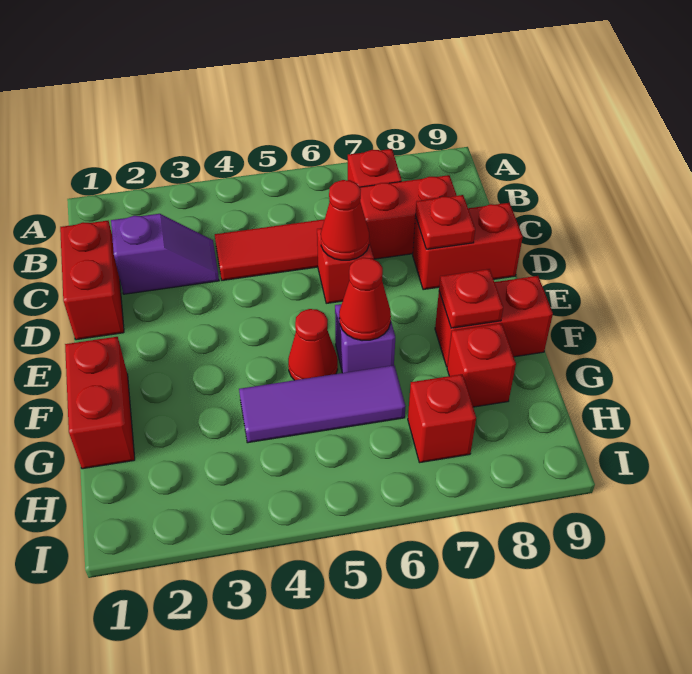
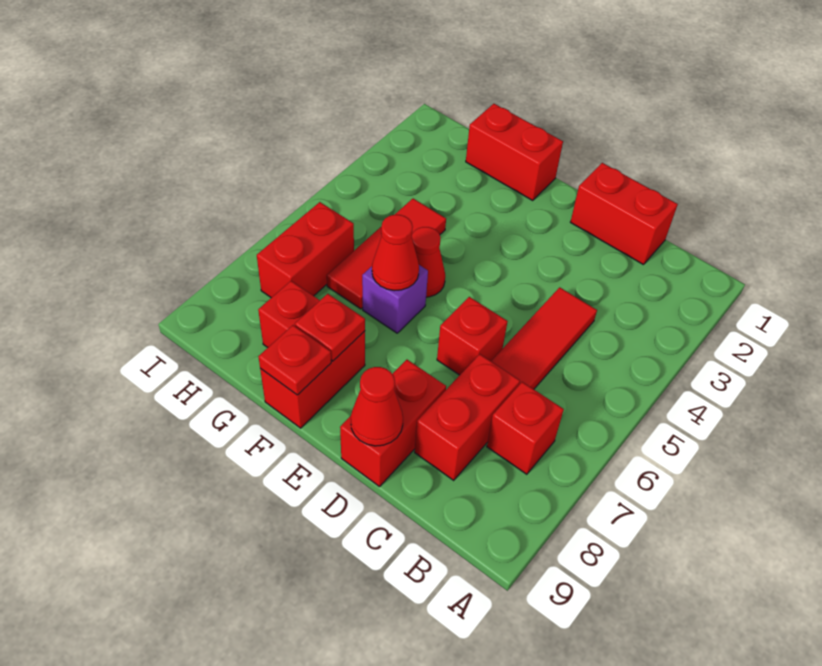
purple 1x2 slope [111,214,219,294] -> none
red 1x1 cone [321,180,369,260] -> red 1x1 cone moved to [351,367,403,446]
red 1x1 plate [415,195,475,249] -> red 1x1 plate moved to [258,325,331,395]
purple 1x3 tile [239,365,406,443] -> red 1x3 tile [327,199,446,309]
red 1x1 brick [408,374,476,463] -> red 1x2 brick [257,202,354,298]

